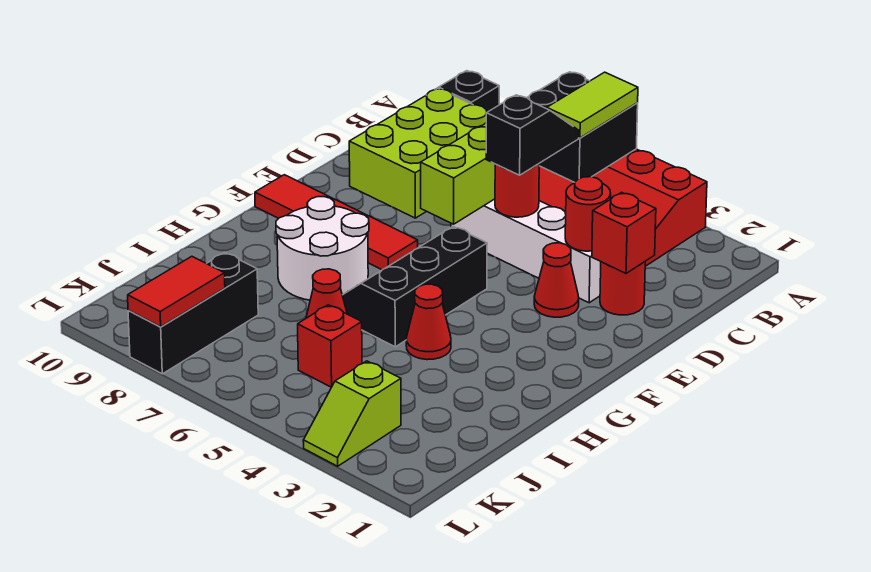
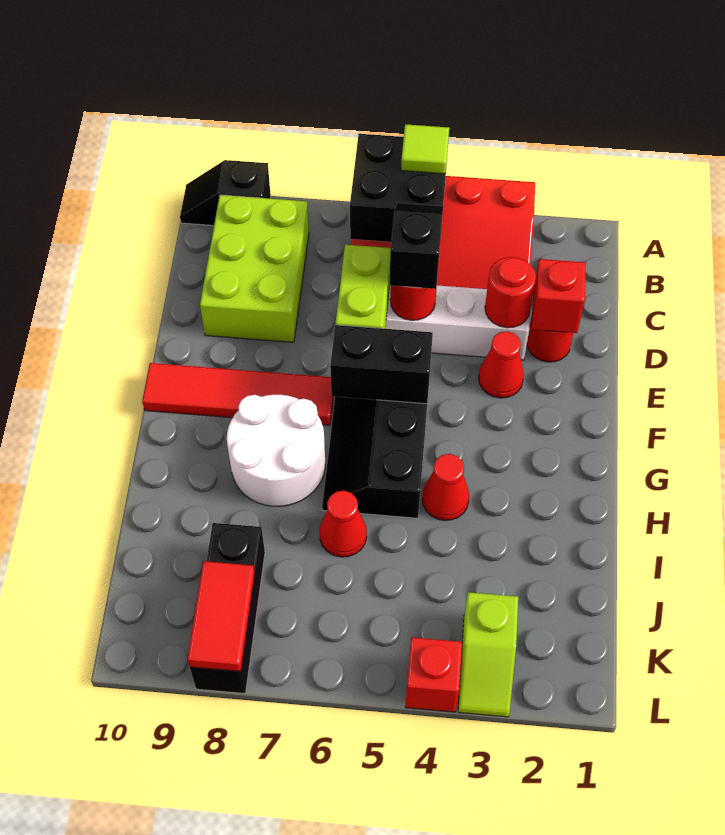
lime 1x2 tile [547,72,638,138] -> lime 1x1 tile [401,124,449,174]
none -> black 1x2 brick [330,325,433,404]
red 1x1 brick [298,305,362,387] -> red 1x1 brick moved to [405,637,462,712]

